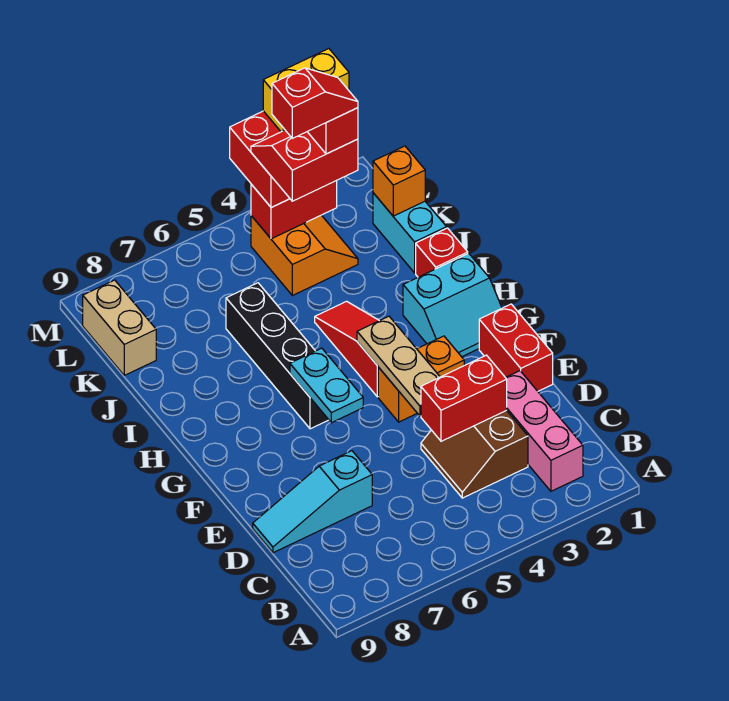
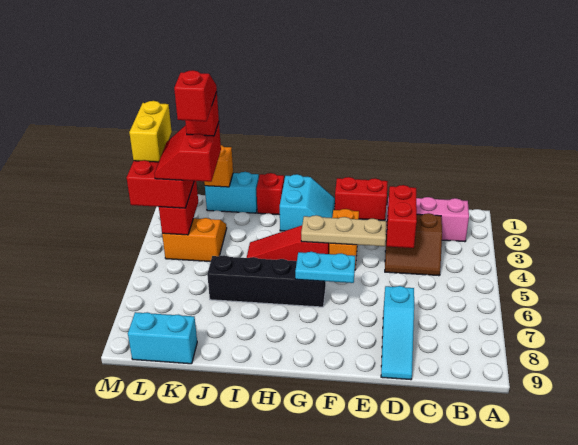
tan 1x2 brick [83,280,156,375] -> cyan 1x2 brick [128,312,197,364]

